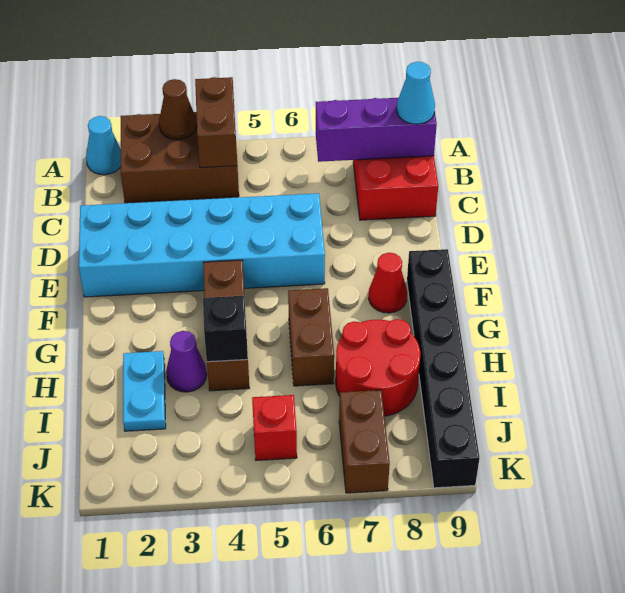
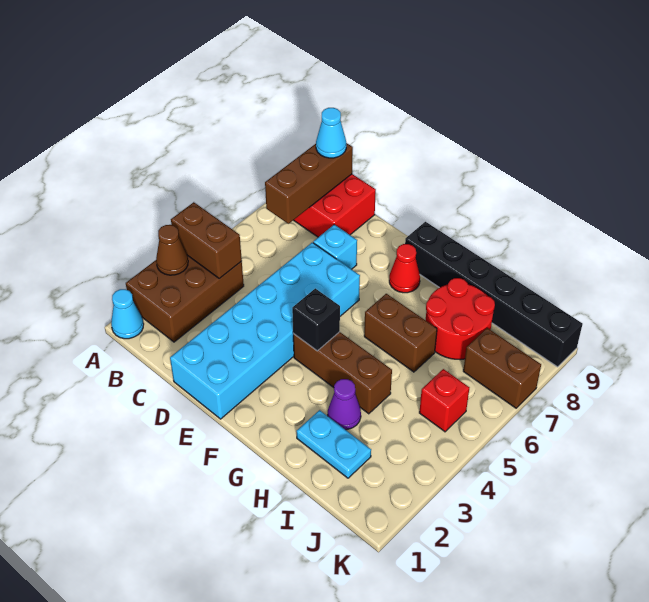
purple 1x3 brick [316,98,437,162] -> brown 1x3 brick [265,143,353,224]
none -> cyan 1x1 brick [313,225,357,269]
black 1x1 brick [203,296,248,362] -> black 1x1 brick moved to [292,288,340,351]

